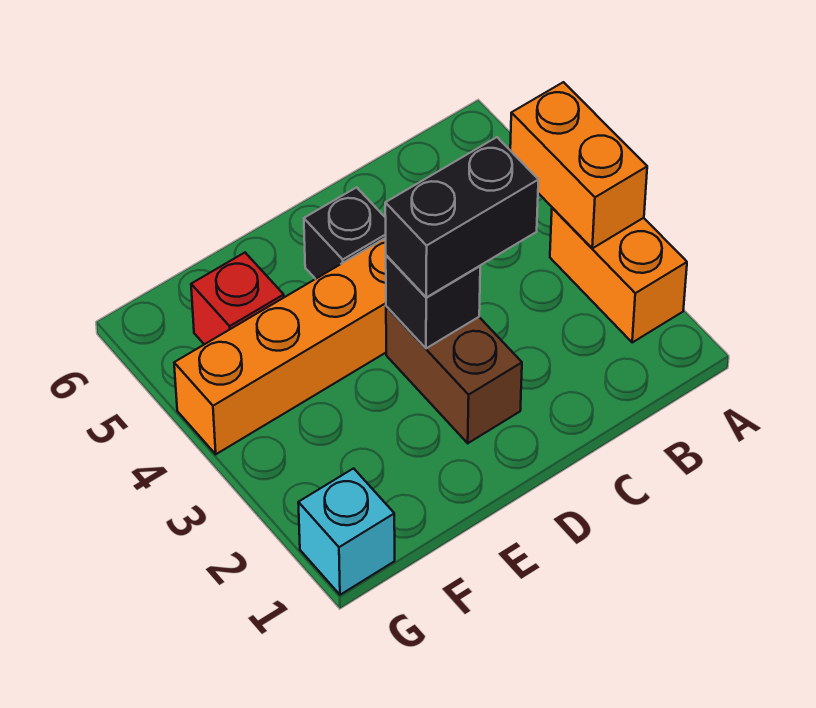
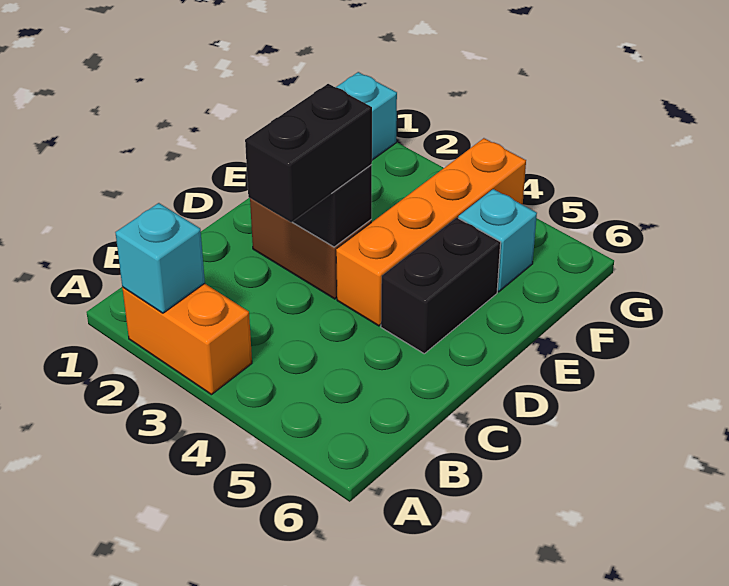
none -> cyan 1x1 brick [115,203,205,313]
orange 1x2 brick [510,82,647,248] -> none
black 1x1 brick [304,187,386,279] -> black 1x2 brick [381,217,501,354]
red 1x1 brick [191,253,284,344] -> cyan 1x1 brick [458,189,537,292]

